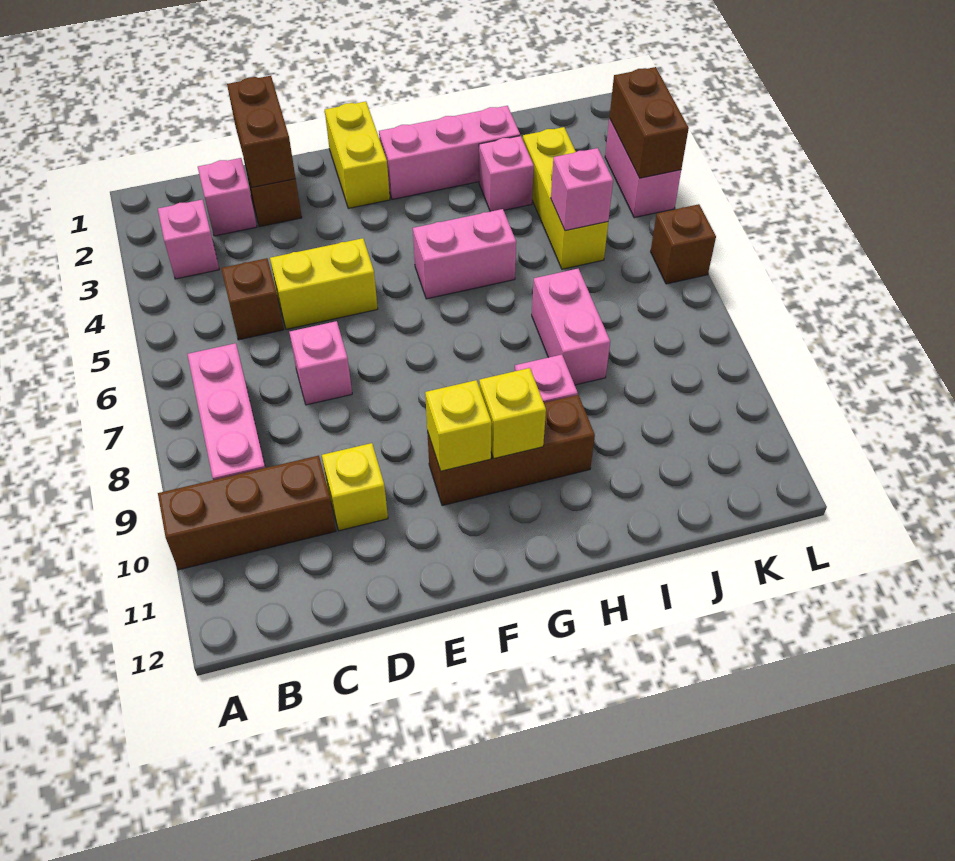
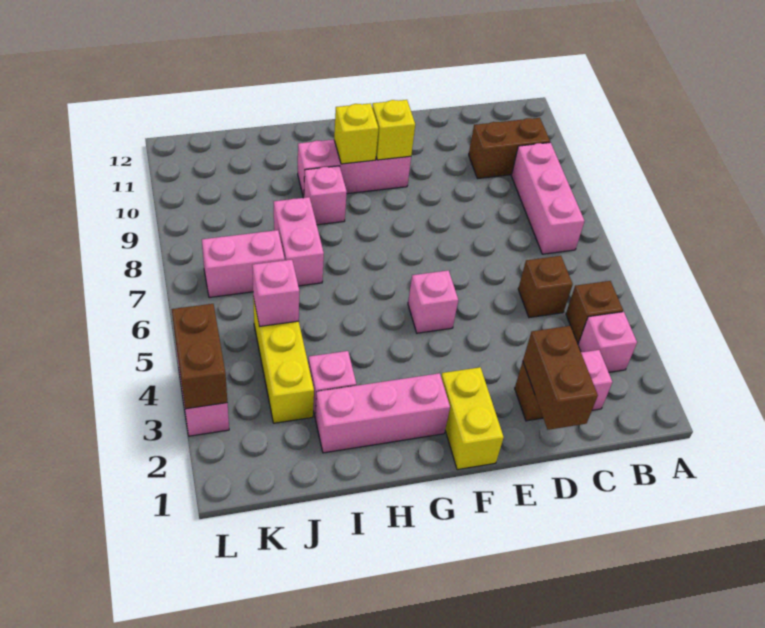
brown 1x3 brick [158,456,336,570] -> brown 1x2 brick [469,118,550,179]
yellow 1x2 brick [270,238,378,329] -> none
pink 1x1 brick [289,321,352,405] -> pink 1x1 brick moved to [408,270,458,333]
yellow 1x1 brick [322,443,388,531] -> none
brown 1x3 brick [427,395,595,506] -> pink 1x3 brick [298,140,411,198]
pink 1x2 brick [413,209,516,299] -> pink 1x2 brick moved to [202,230,285,298]
brown 1x1 brick [651,204,716,284] -> brown 1x1 brick moved to [566,281,623,343]

